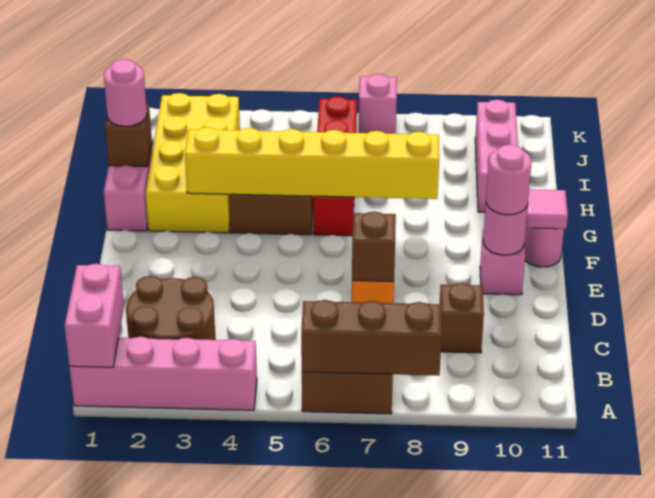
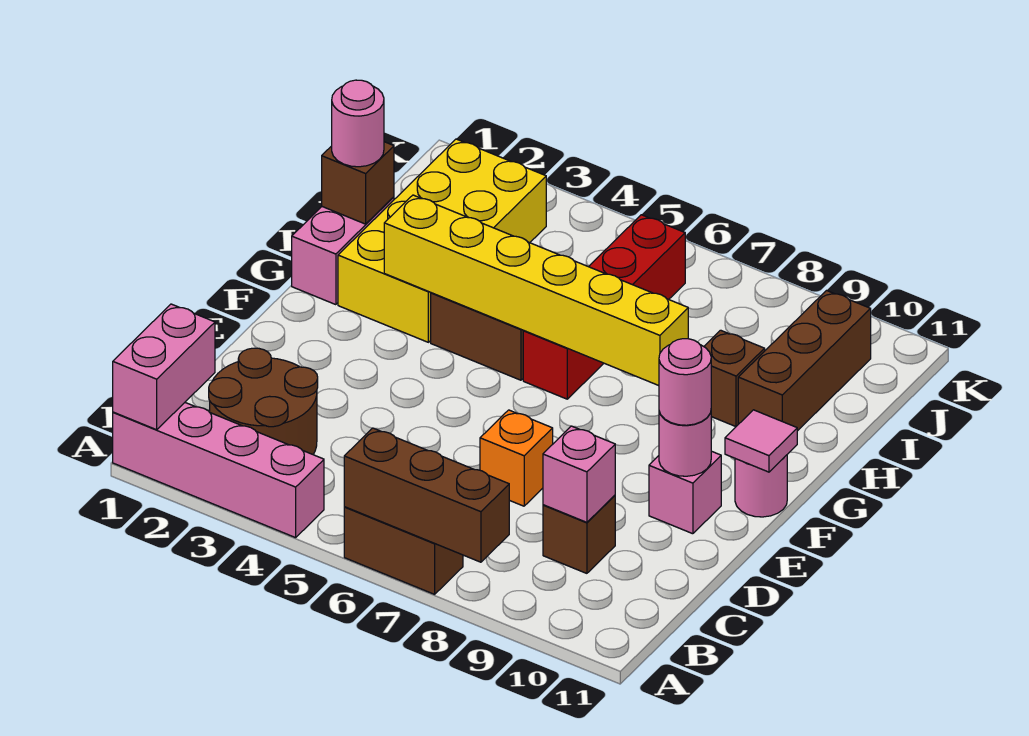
brown 1x1 brick [352,211,396,282] -> brown 1x1 brick moved to [704,330,765,427]
pink 1x3 brick [475,100,518,212] -> brown 1x3 brick [738,291,871,431]
pink 1x1 brick [359,74,397,134] -> pink 1x1 brick moved to [543,426,615,522]

